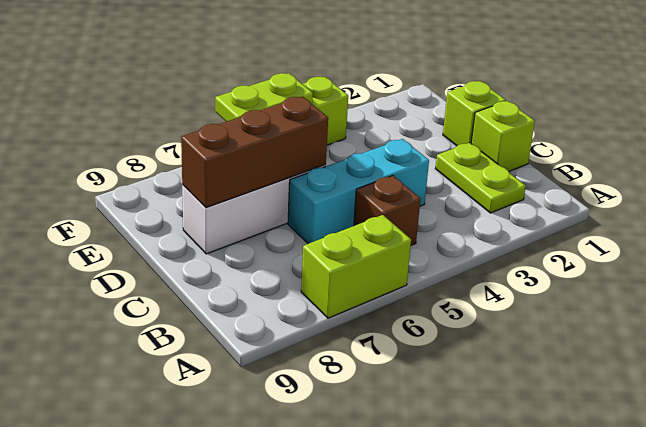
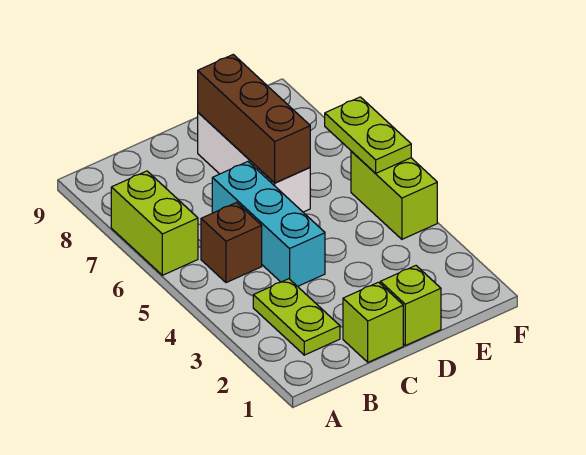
lime 1x2 plate [435,143,526,213] -> lime 1x2 plate turned to [253,279,340,355]

